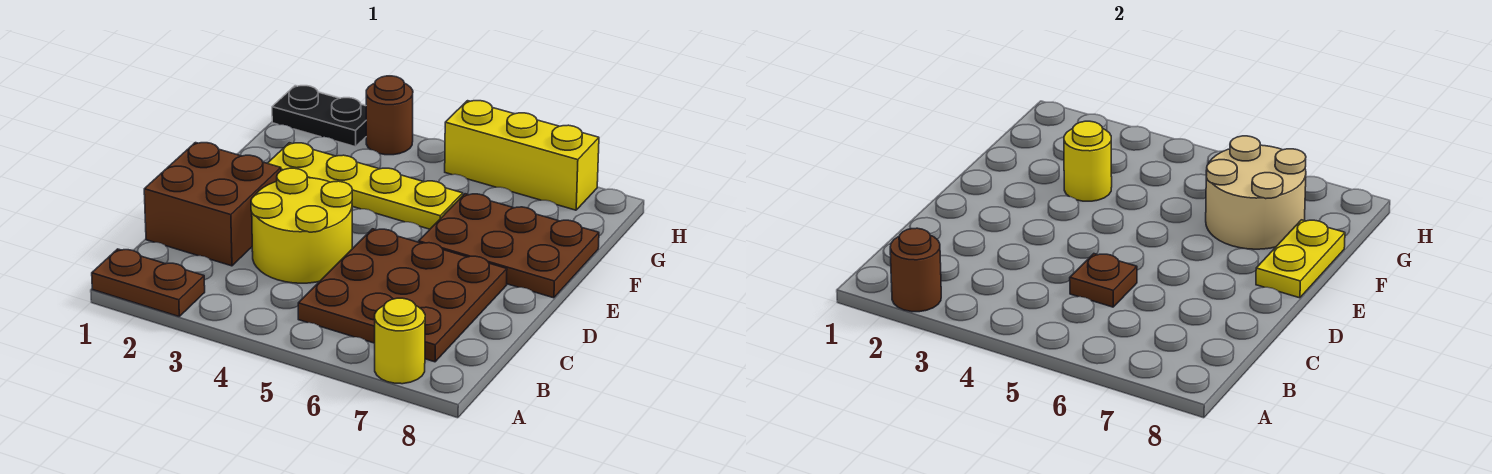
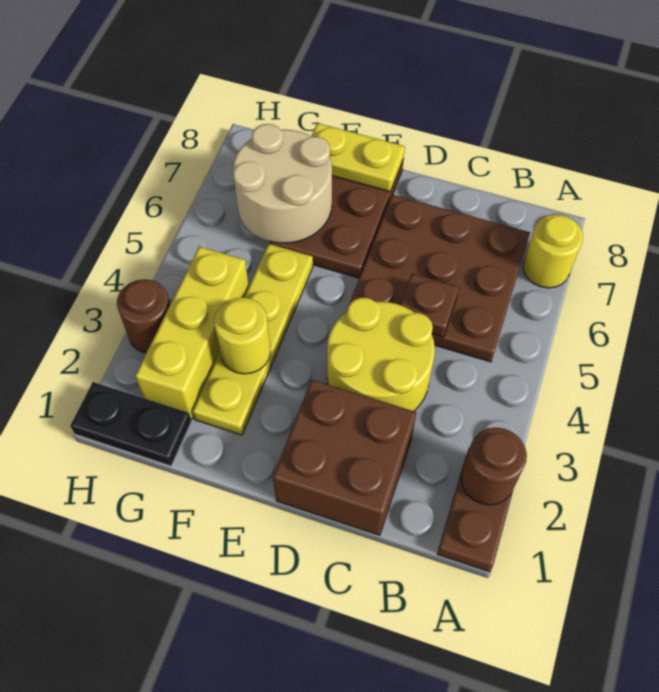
black 1x2 plate [272,86,366,147] -> black 1x2 plate turned to [70,382,192,466]
yellow 1x3 brick [445,101,599,210] -> yellow 1x3 brick moved to [135,246,249,419]

